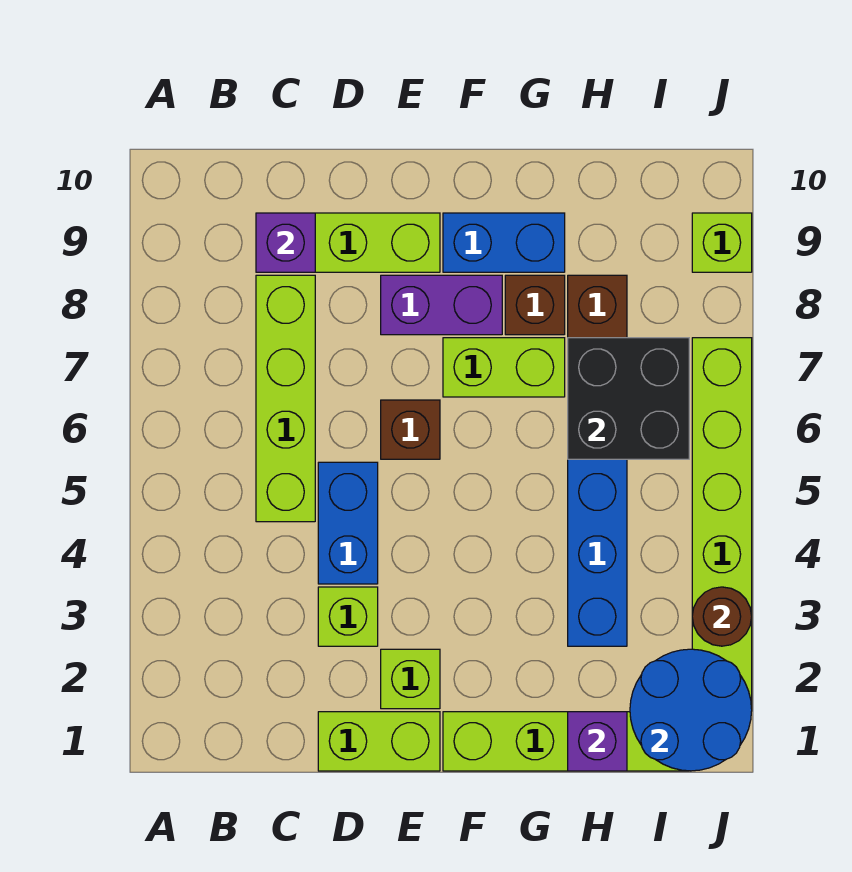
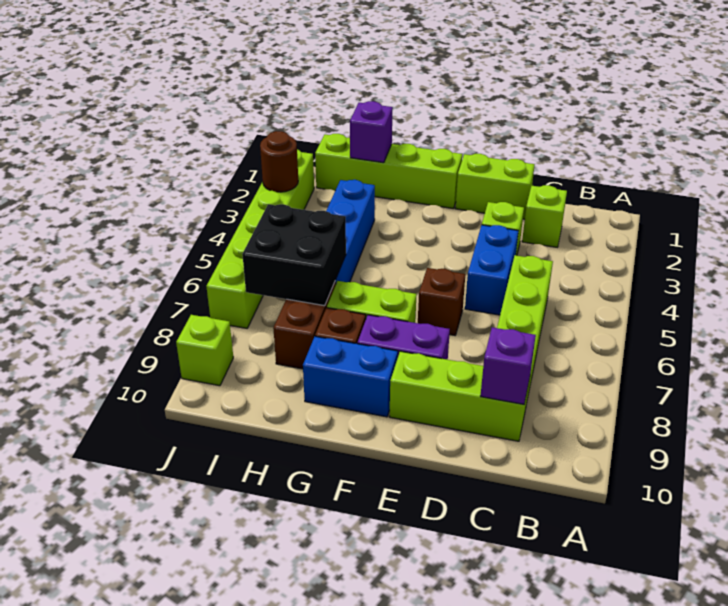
lime 1x1 brick [381,649,440,709] -> lime 1x1 brick moved to [522,185,567,247]
blue 2x2 round brick [630,649,752,771] -> none

